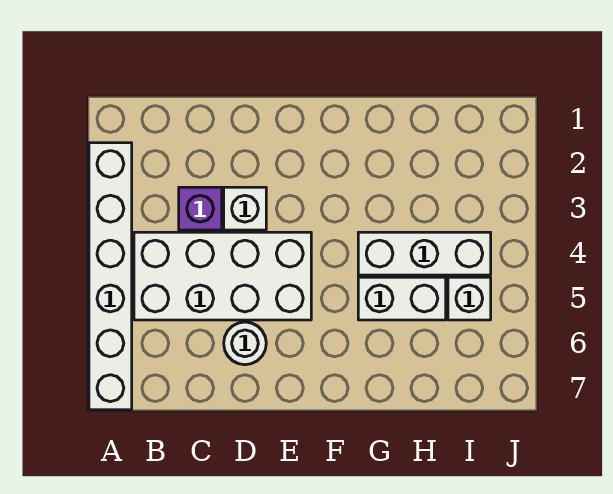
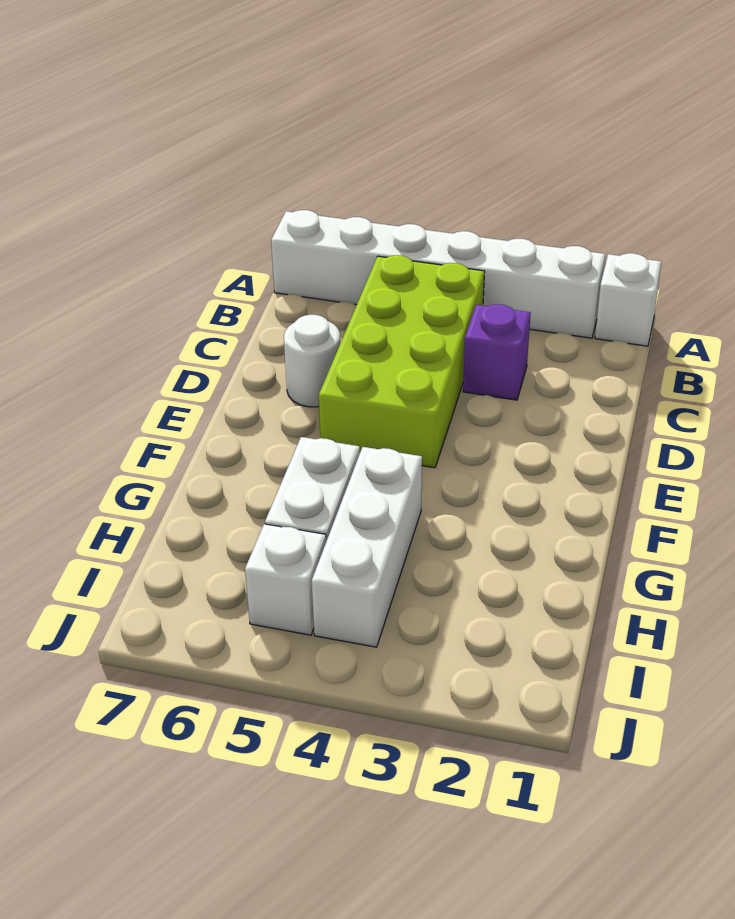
white 2x4 brick [134,232,311,320] -> lime 2x4 brick [319,255,485,468]
white 1x1 brick [224,187,266,230] -> white 1x1 brick moved to [595,253,661,346]

